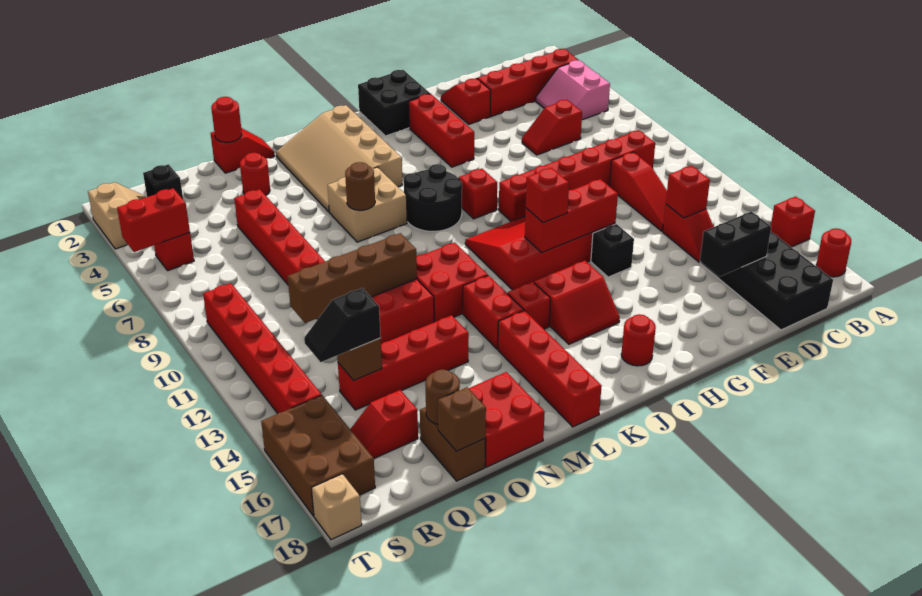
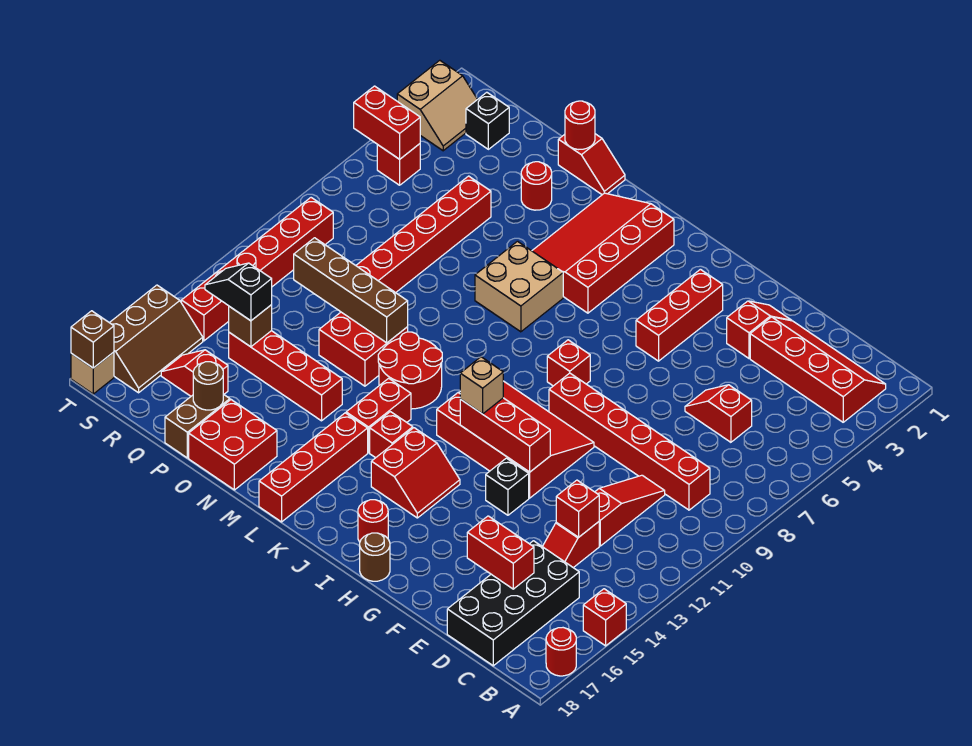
pink 2x2 slope [536,60,610,120] -> none
red 1x3 slope [610,152,667,231] -> red 1x3 slope turned to [595,475,665,546]
black 1x2 brick [700,211,771,277] -> red 1x2 brick [467,516,534,589]
black 2x2 brick [358,70,430,136] -> none
red 1x1 brick [526,168,569,223] -> tan 1x1 brick [460,357,503,414]
red 2x2 slope [534,260,620,344] -> red 2x2 slope turned to [371,428,460,518]
black 2x2 round brick [404,164,462,231] -> none
tan 3x4 slope [276,105,403,212] -> red 3x4 slope [532,193,674,313]
red 2x2 brick [416,242,488,322] -> red 2x2 round brick [378,332,442,409]
brown 1x1 round brick [345,162,375,210] -> brown 1x1 round brick moved to [360,533,390,581]
brown 1x1 brick [438,387,486,451] -> brown 1x1 brick moved to [71,311,114,368]
brown 2x3 brick [261,395,375,516] -> brown 2x3 slope [110,285,203,393]

